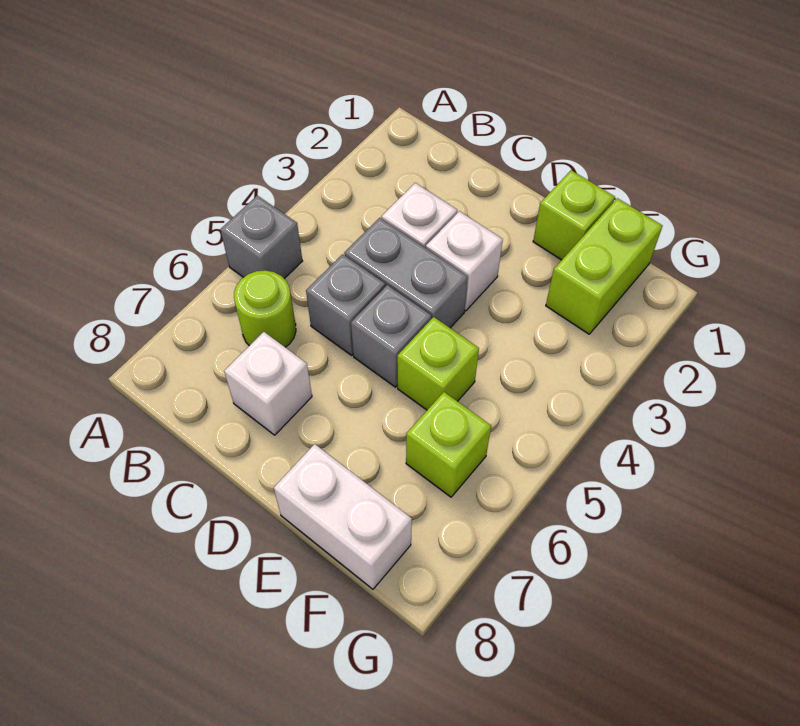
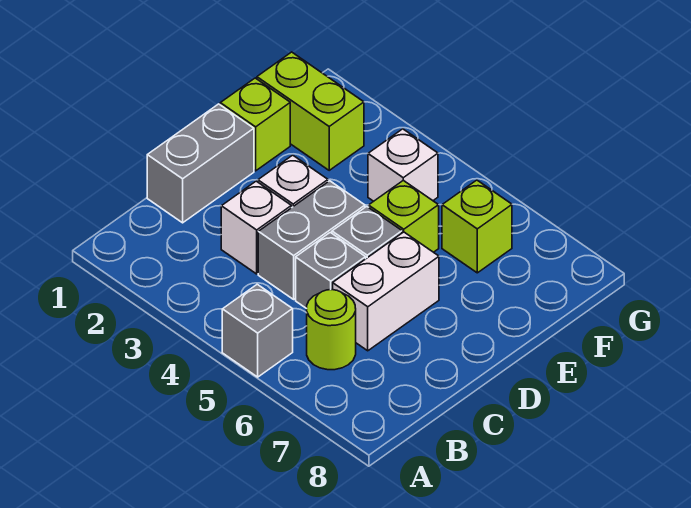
none -> grey 1x2 brick [147,104,254,223]
white 1x1 brick [224,332,312,435] -> white 1x1 brick moved to [368,129,438,201]
white 1x2 brick [274,444,412,589] -> white 1x2 brick moved to [333,232,439,351]

